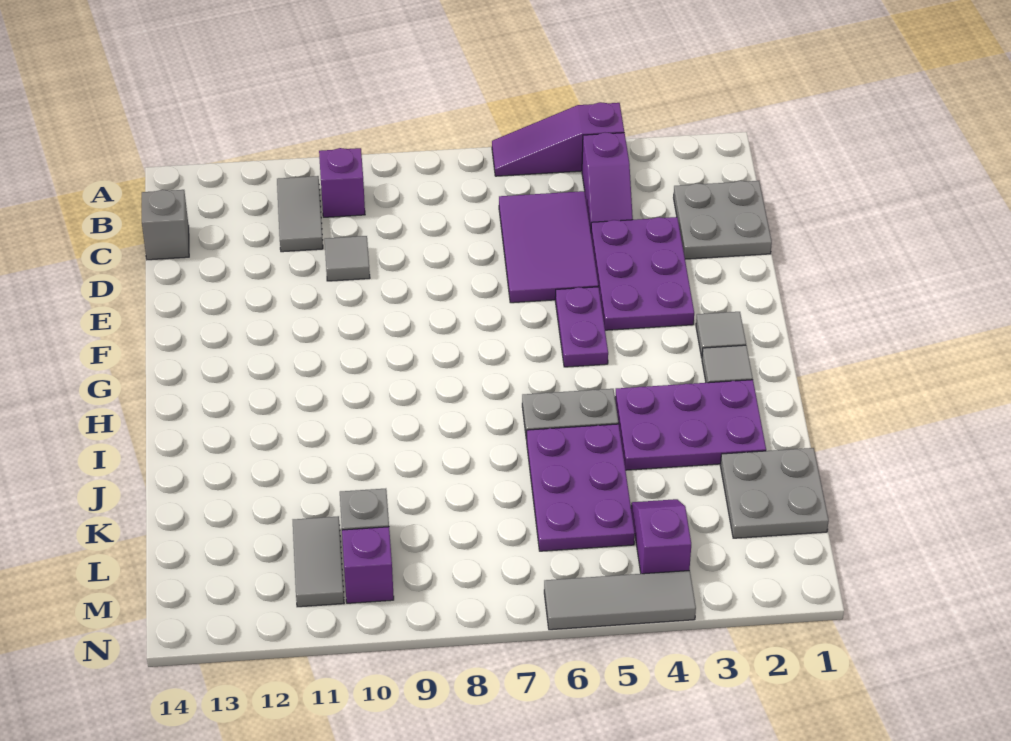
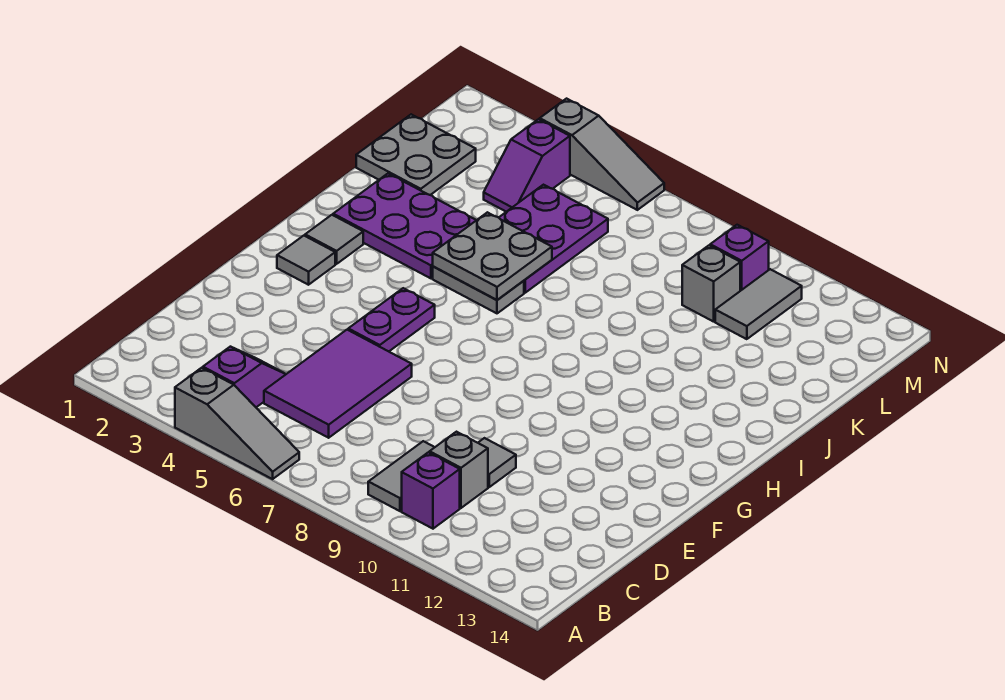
purple 1x3 slope [492,102,624,176] -> grey 1x3 slope [175,368,299,479]
grey 1x2 tile [277,176,323,252] -> grey 1x2 tile moved to [368,441,435,511]
grey 2x2 plate [674,181,772,259] -> grey 2x2 plate moved to [433,212,552,300]
grey 1x1 brick [142,190,189,260] -> grey 1x1 brick moved to [430,432,488,508]
purple 2x3 plate [591,217,694,330] -> none
grey 1x3 tile [544,570,696,630] -> grey 1x3 slope [540,99,664,210]

